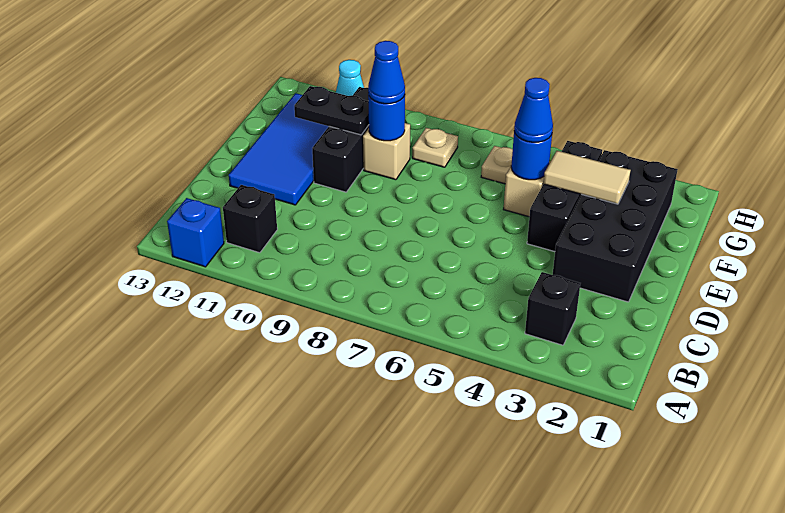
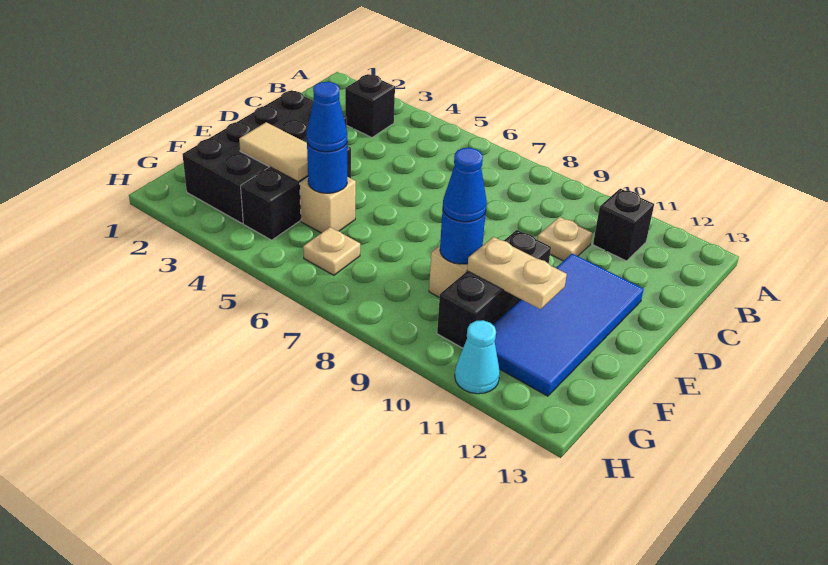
blue 1x1 brick [167,198,224,267] -> none
black 1x2 plate [294,86,369,135] -> tan 1x2 plate [467,237,567,309]
tan 1x1 plate [412,128,458,167] -> tan 1x1 plate moved to [537,217,592,261]

